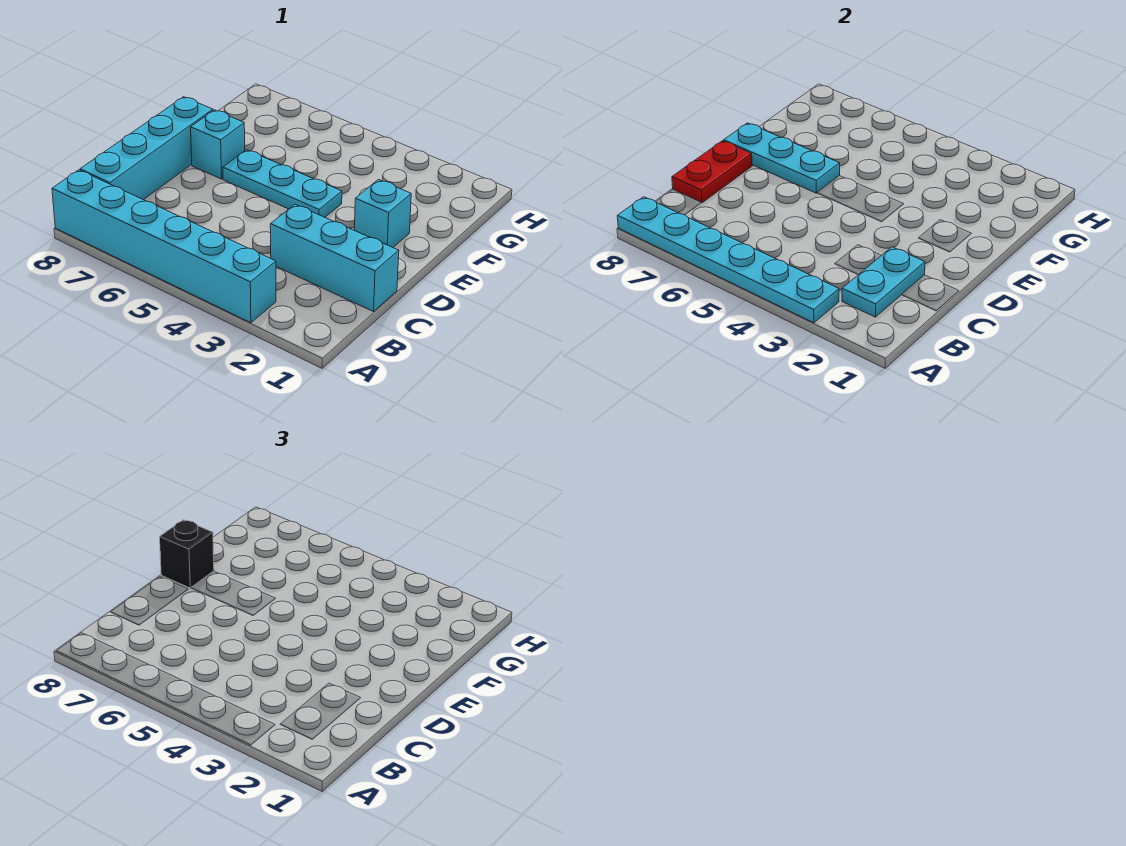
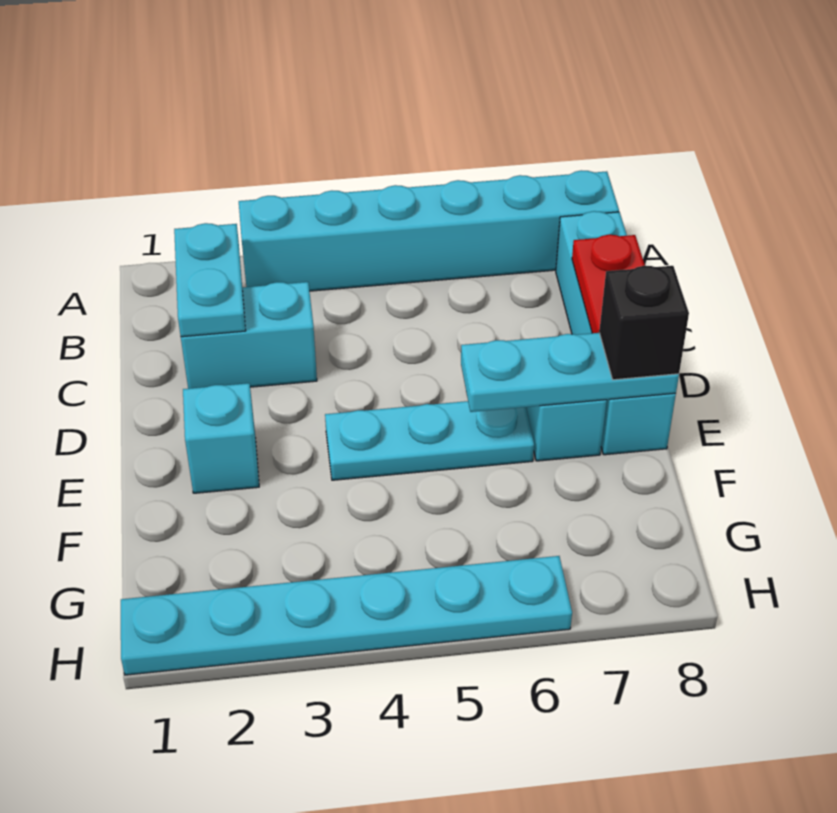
cyan 1x6 plate [617,197,839,323] -> cyan 1x6 plate moved to [121,556,572,675]
cyan 1x3 brick [270,205,399,312] -> cyan 1x2 brick [181,282,317,389]

